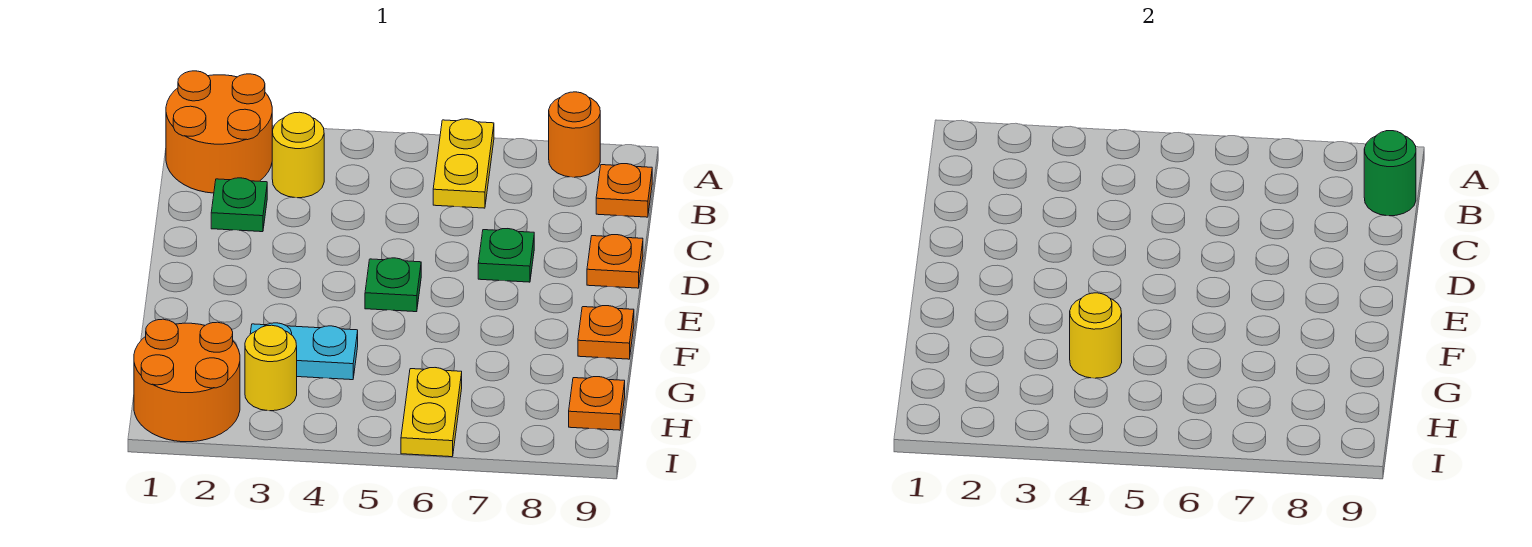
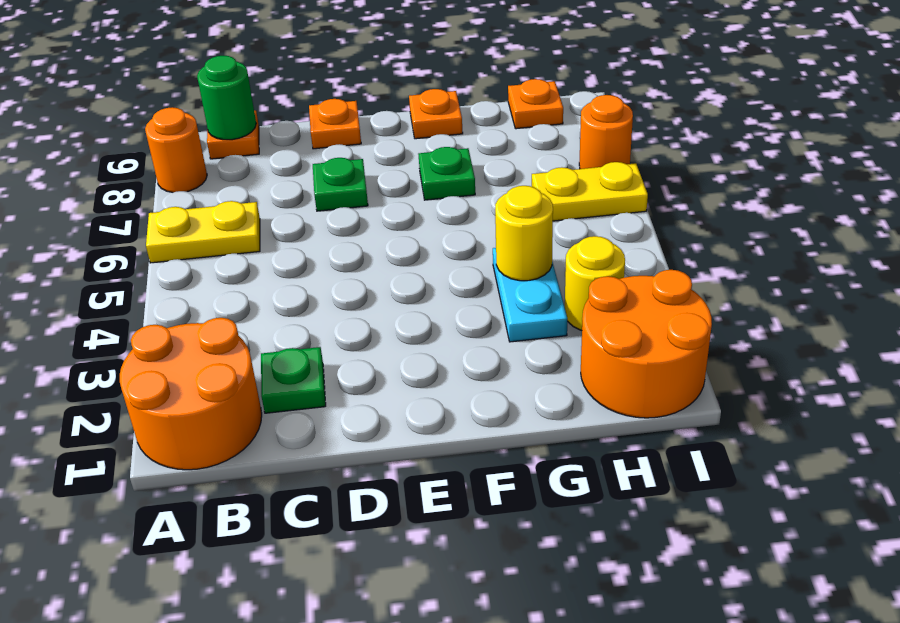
yellow 1x1 round brick [272,112,324,198] -> none
green 1x1 plate [365,258,421,312] -> green 1x1 plate moved to [419,147,475,200]
none -> orange 1x1 round brick [579,95,633,169]

